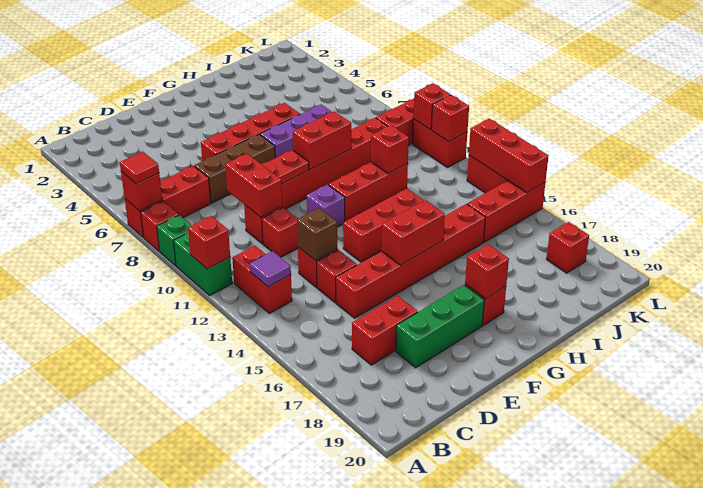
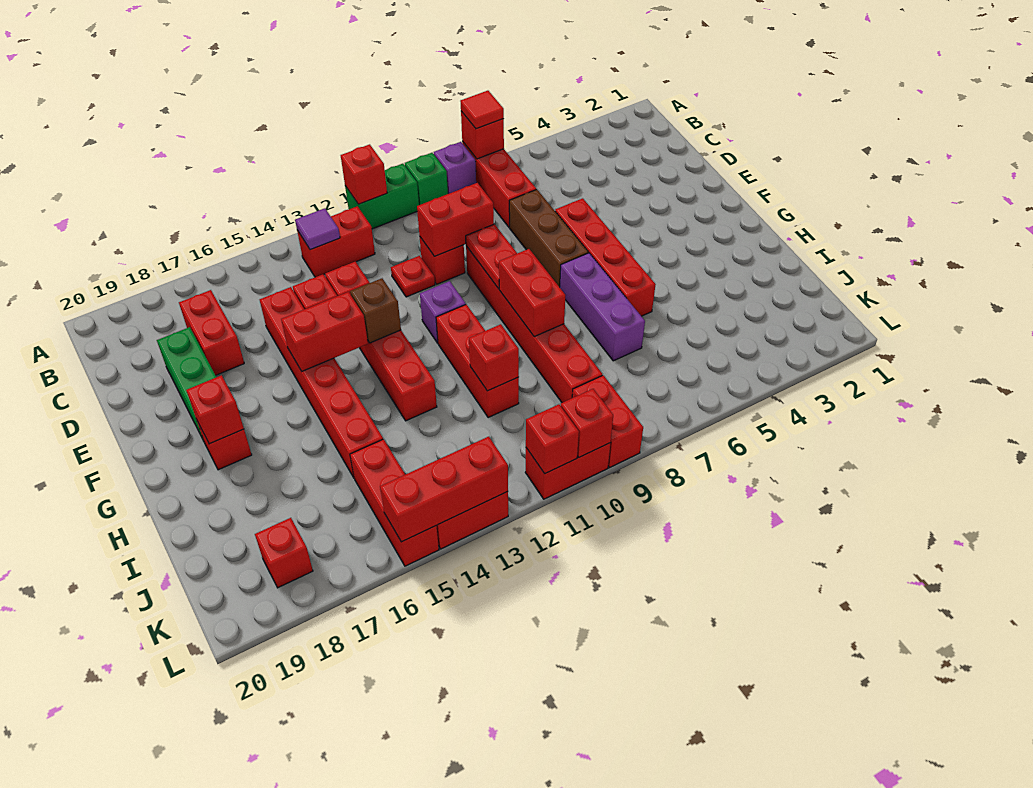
red 1x1 brick [140,201,179,251] -> purple 1x1 brick [434,142,476,194]
red 1x1 brick [262,207,298,257] -> red 1x1 plate [391,256,435,297]
brown 1x1 brick [297,208,338,261] -> brown 1x1 brick moved to [350,278,401,343]
red 1x2 brick [381,200,445,265] -> red 1x2 brick turned to [281,292,368,371]

